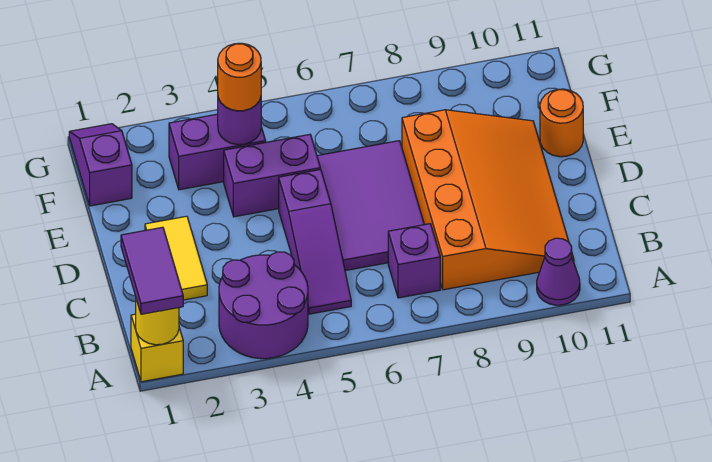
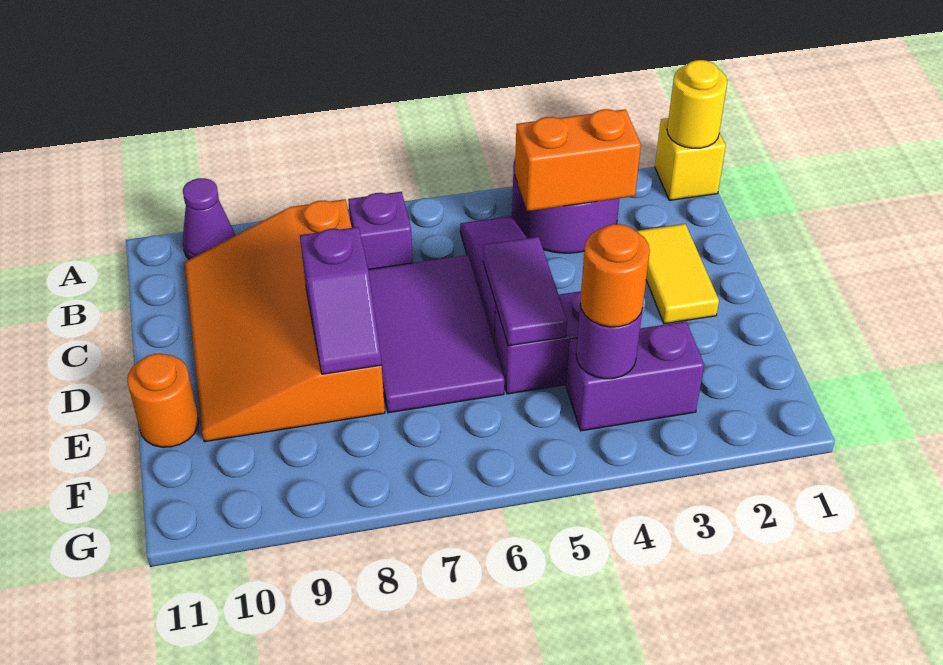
purple 1x2 tile [121,227,183,314] -> purple 1x2 tile moved to [483,237,567,346]
none -> orange 1x2 brick [515,109,641,211]
purple 1x2 slope [69,124,132,206] -> purple 1x2 slope moved to [300,227,381,374]

